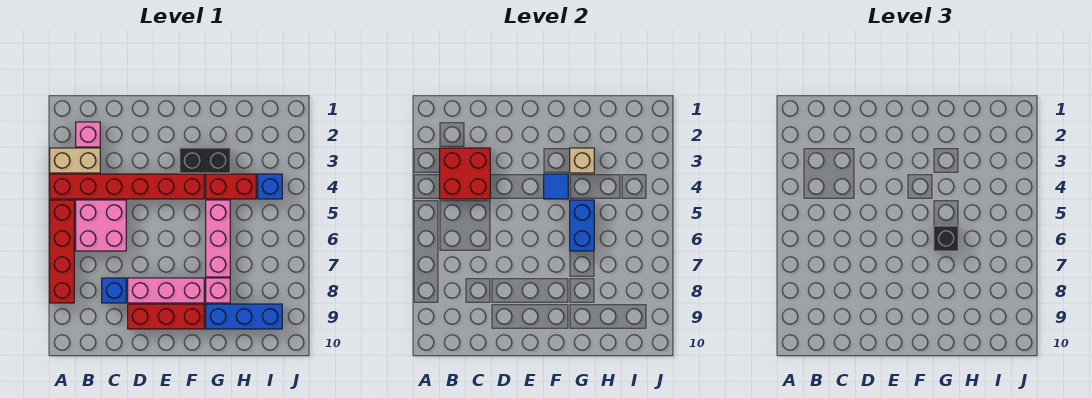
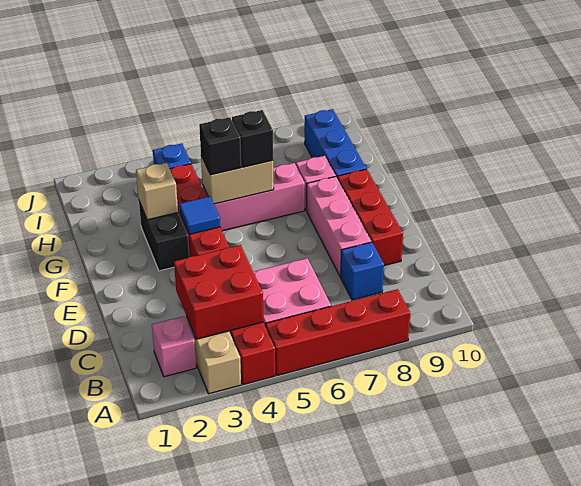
blue 1x2 brick [570,200,594,251] -> tan 1x2 brick [201,156,274,204]
none -> black 1x1 brick [199,117,241,175]

